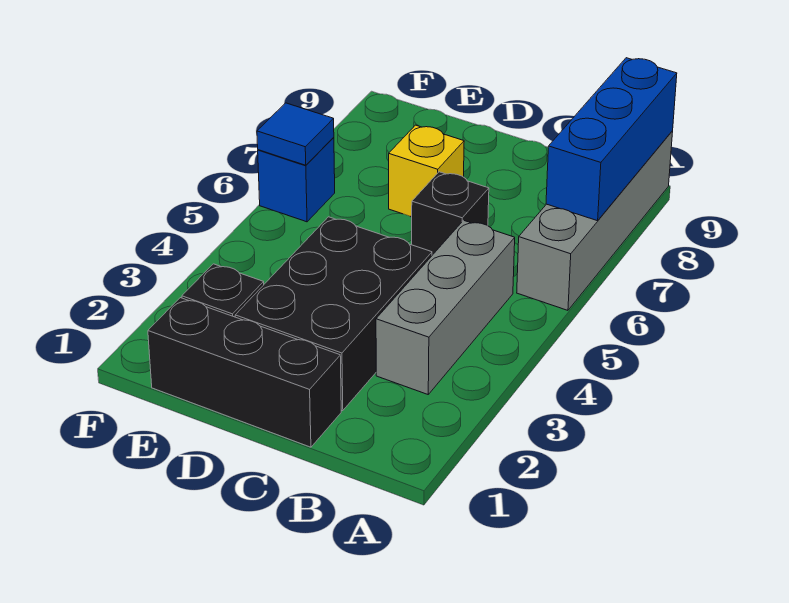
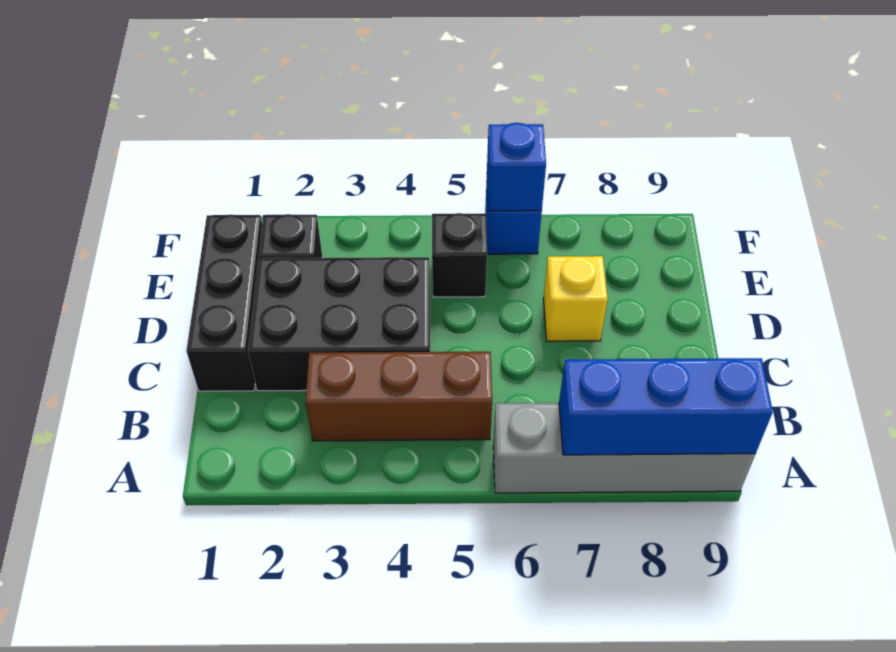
grey 1x3 brick [376,220,515,394] -> brown 1x3 brick [305,352,492,441]
black 1x1 brick [412,172,489,255] -> black 1x1 brick moved to [432,213,487,297]
blue 1x1 tile [257,103,334,165] -> blue 1x1 brick [487,123,546,211]

